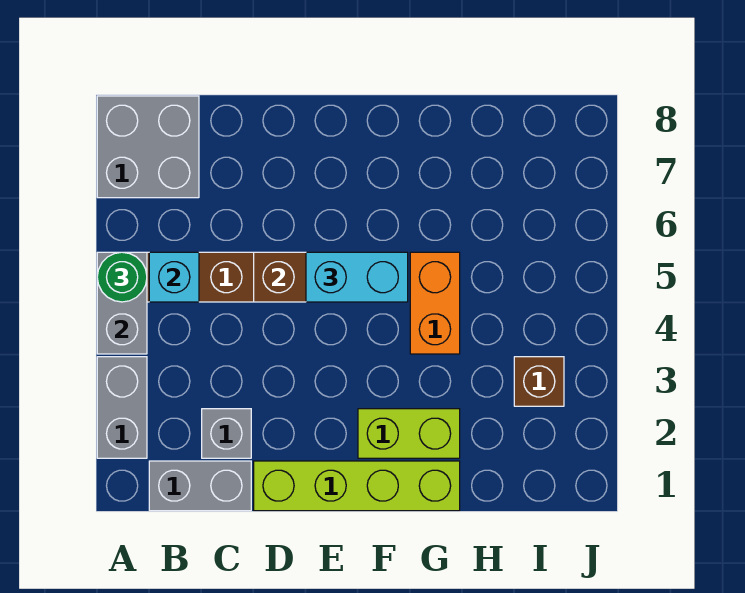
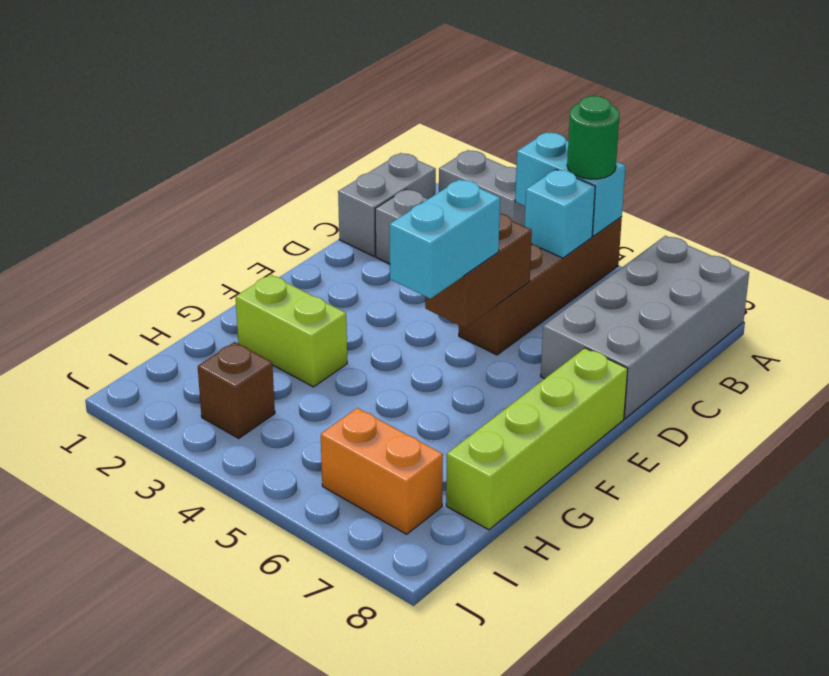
grey 1x2 brick [97,252,147,354] -> cyan 1x2 brick [515,132,625,236]
grey 2x2 brick [97,96,199,198] -> grey 2x4 brick [541,236,749,418]
lime 1x4 brick [254,461,460,511] -> lime 1x4 brick moved to [446,348,628,530]
lime 1x2 brick [358,409,460,458] -> lime 1x2 brick turned to [235,274,347,387]
orange 1x2 brick [410,252,460,354] -> orange 1x2 brick moved to [321,408,443,534]

